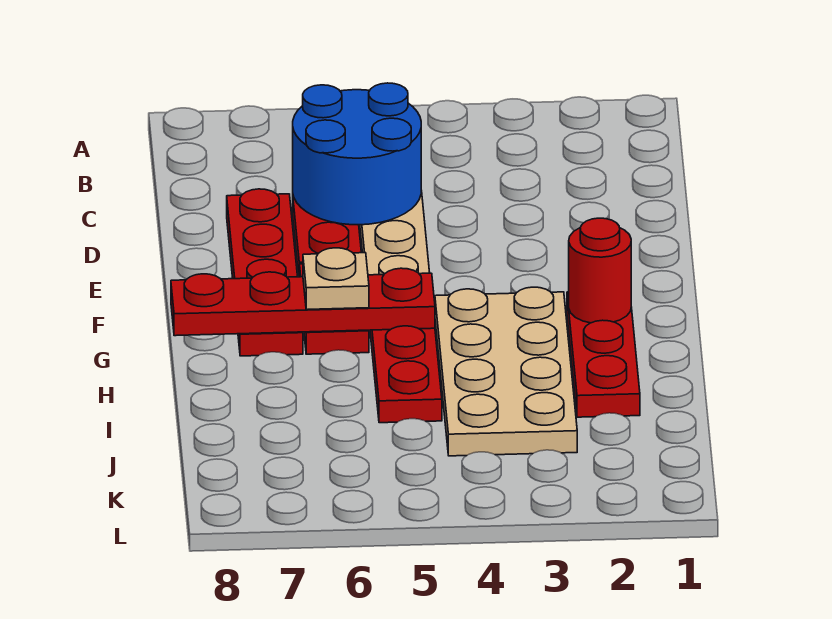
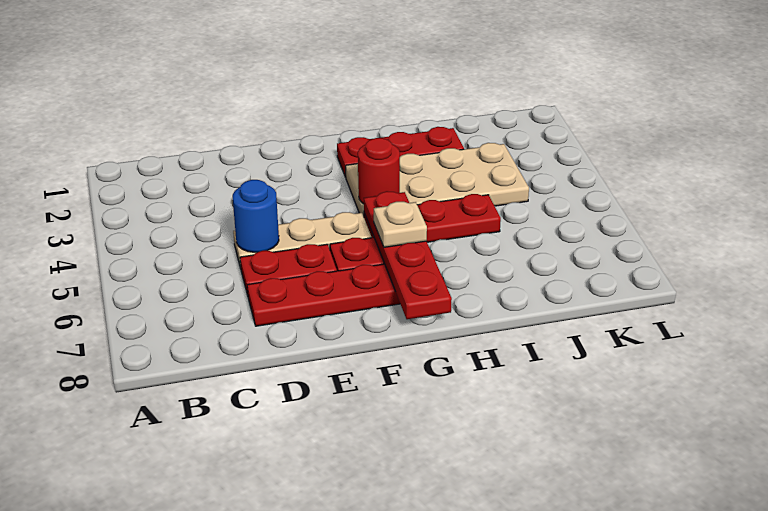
blue 2x2 round brick [293,83,421,225] -> blue 1x1 round brick [233,180,279,252]
red 1x1 round brick [569,218,631,323] -> red 1x1 round brick moved to [358,138,400,204]

